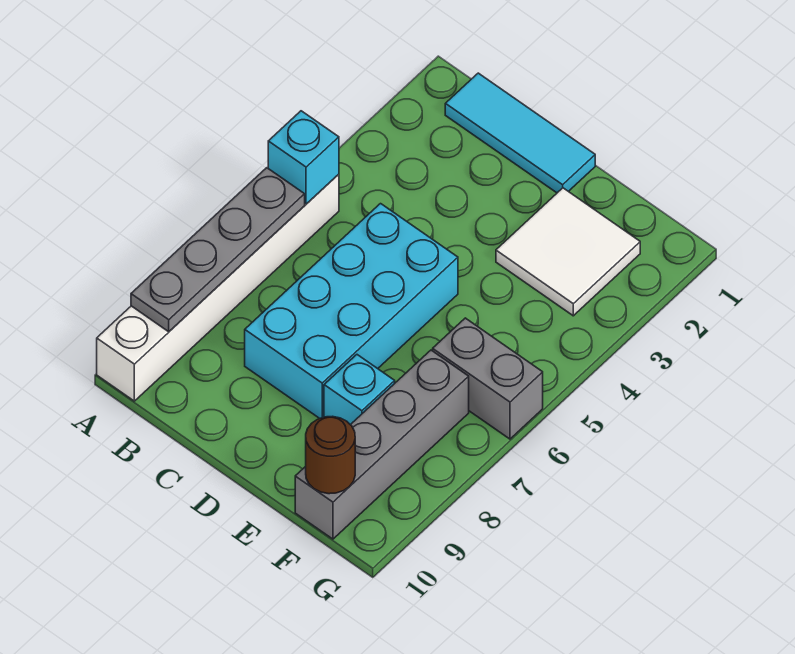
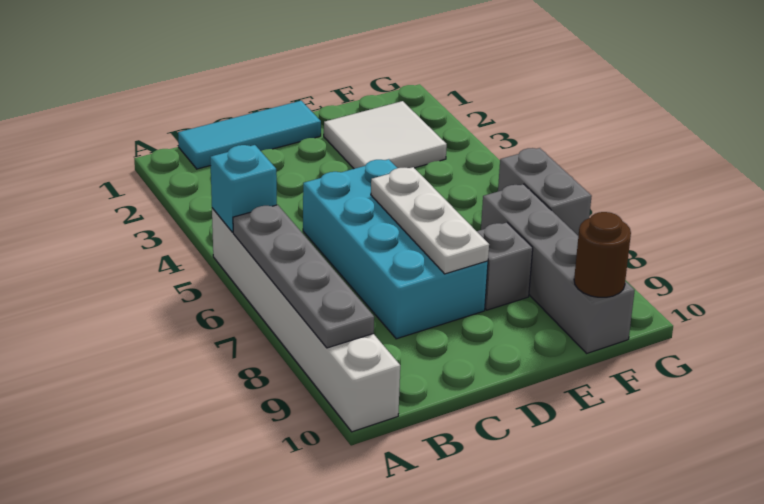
none -> white 1x3 plate [371,167,489,274]
cyan 1x1 brick [324,355,395,425] -> grey 1x1 brick [477,222,533,310]
grey 1x2 brick [433,318,543,439] -> grey 1x2 brick turned to [498,148,592,236]

